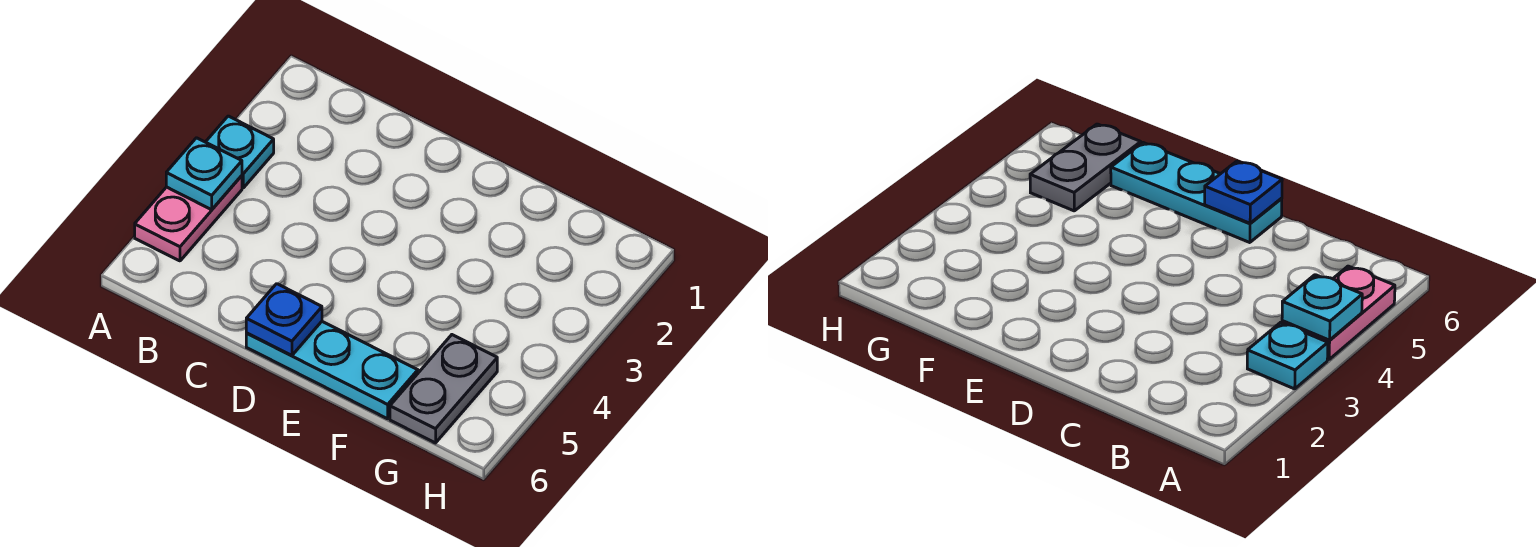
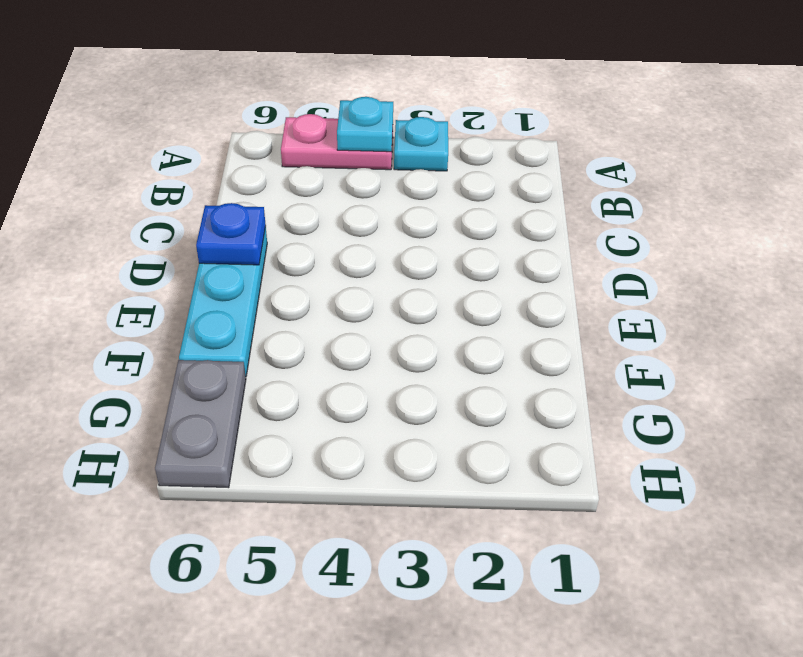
grey 1x2 plate [390,335,497,443] -> grey 1x2 plate turned to [155,360,246,488]

